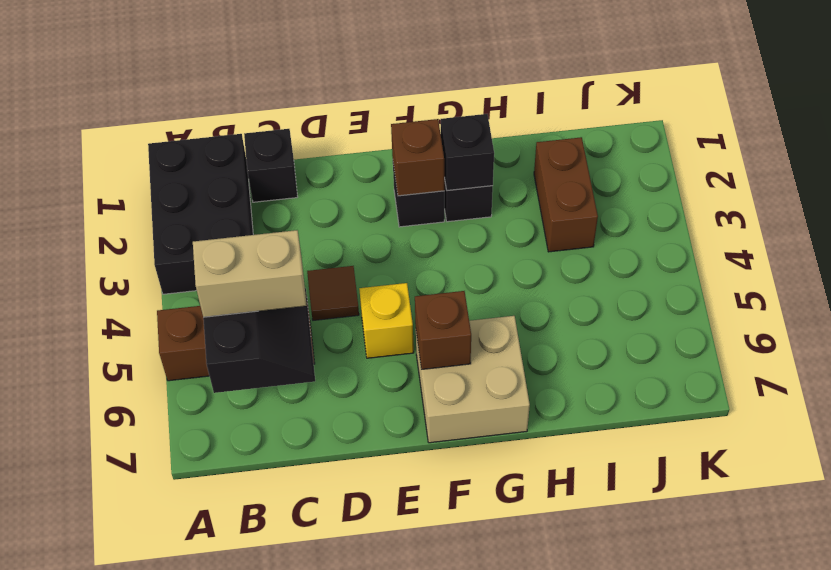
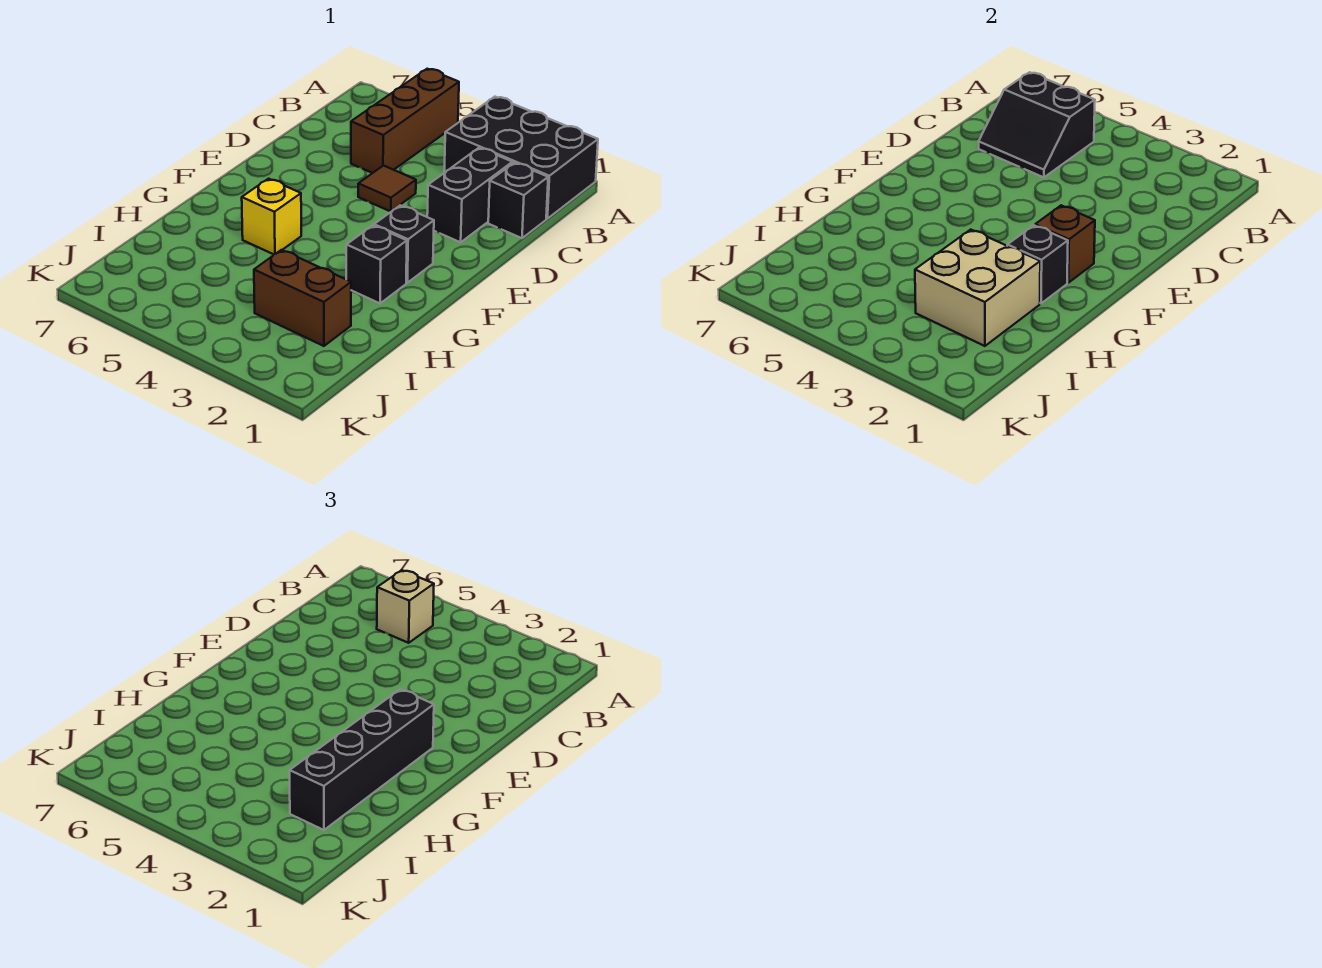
tan 1x2 brick [193,230,307,317] -> tan 1x1 brick [377,570,434,643]
none -> black 1x2 brick [427,148,513,242]
yellow 1x1 brick [359,283,414,358] -> yellow 1x1 brick moved to [242,179,301,254]
none -> black 1x4 brick [290,689,434,830]
tan 2x2 brick [416,316,530,443] -> tan 2x2 brick moved to [915,230,1040,346]
brown 1x1 brick [415,291,471,370] -> none

